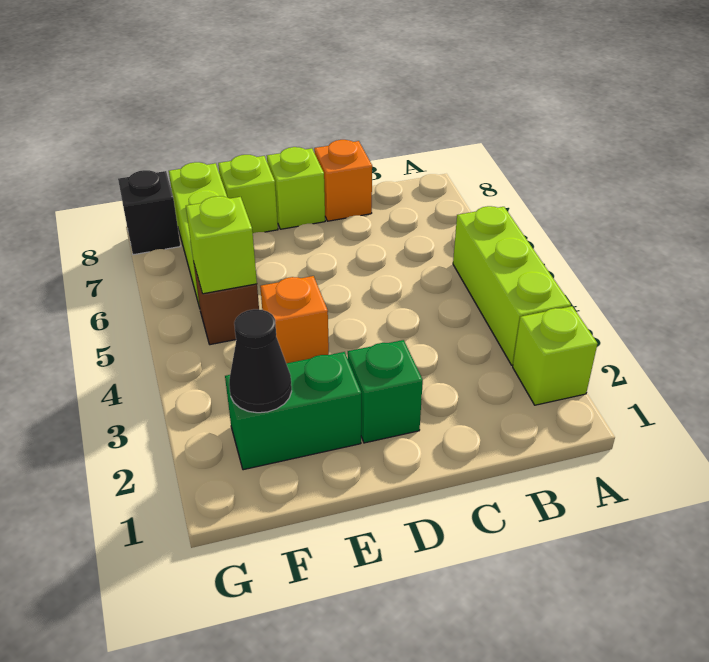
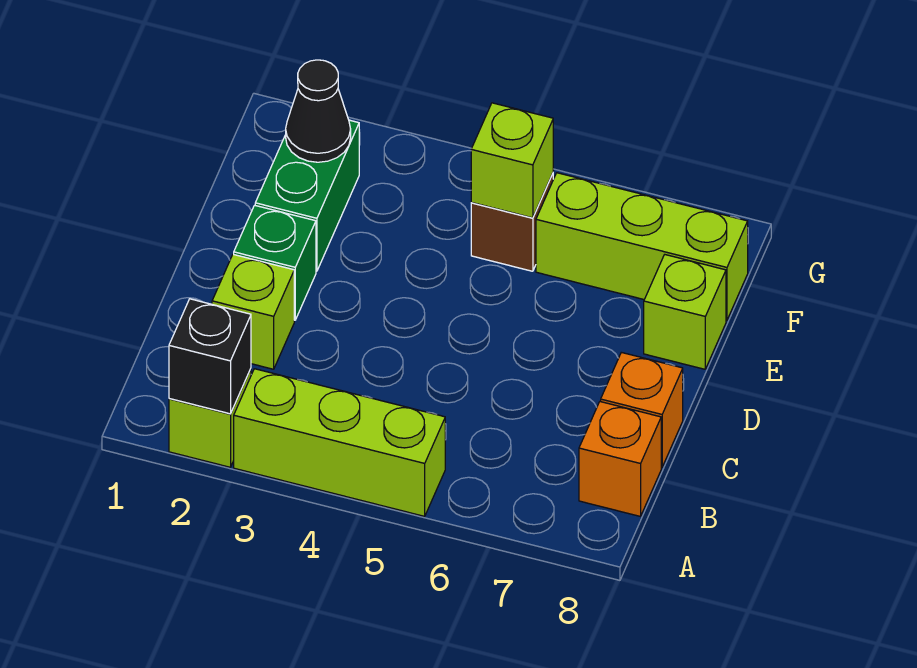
lime 1x1 brick [267,147,325,229] -> lime 1x1 brick moved to [212,254,294,369]
orange 1x1 brick [260,276,329,363] -> orange 1x1 brick moved to [579,402,661,516]
black 1x1 brick [118,170,180,255] -> black 1x1 brick moved to [169,299,251,414]

